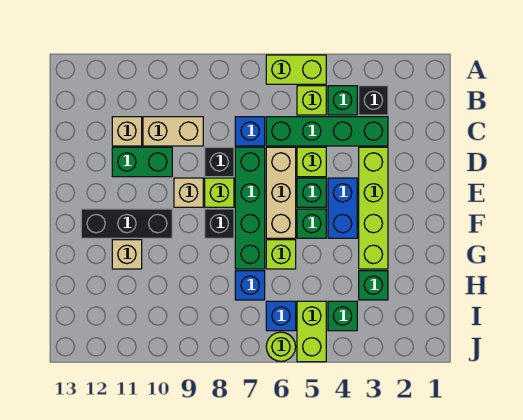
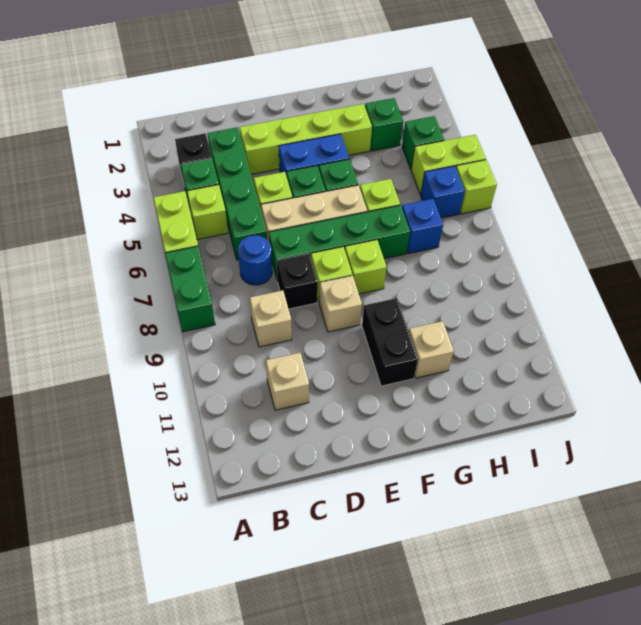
blue 1x1 brick [235,117,265,146] -> blue 1x1 round brick [238,235,272,285]
tan 1x2 brick [143,117,203,146] -> tan 1x1 brick [250,290,292,347]
green 1x2 brick [112,147,172,177] -> green 1x2 brick moved to [165,246,215,332]
black 1x1 brick [205,209,234,238] -> lime 1x1 brick [345,240,387,294]
black 1x3 brick [81,209,172,238] -> black 1x2 brick [362,298,418,386]
lime 1x1 round brick [266,332,296,361] -> lime 1x1 brick [456,160,497,214]

